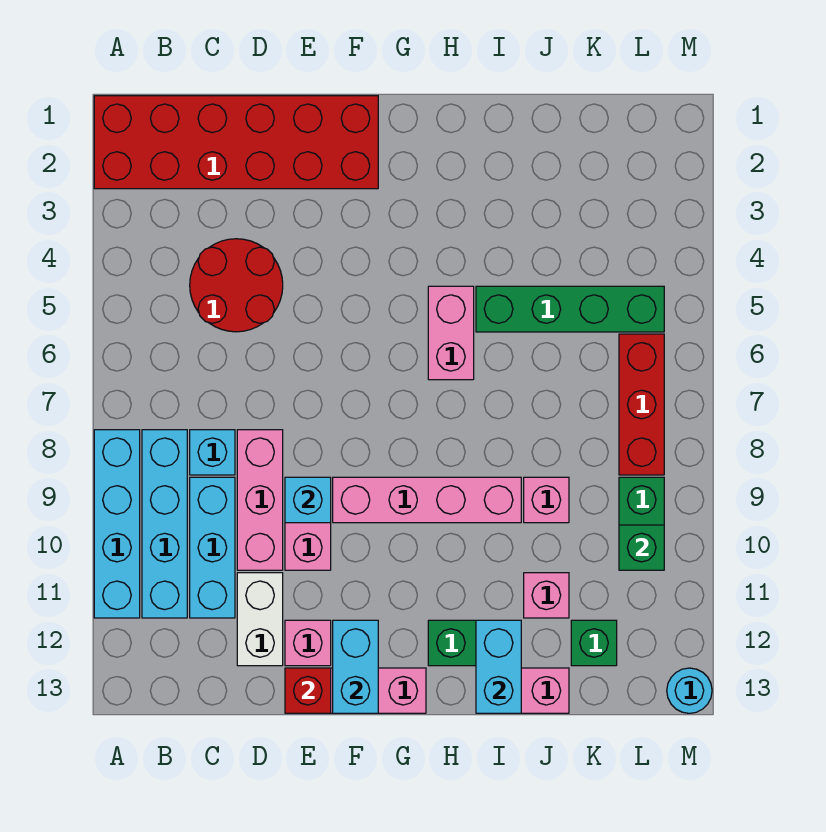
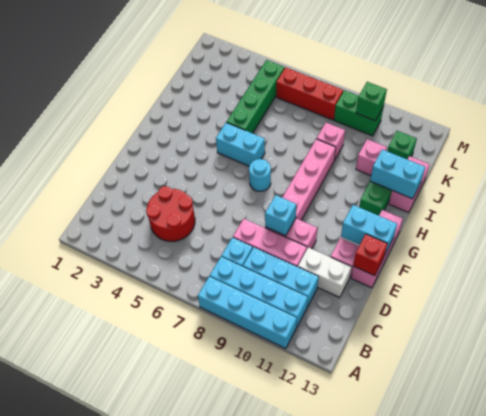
red 2x6 brick [94,96,378,189] -> none
pink 1x2 brick [428,286,474,380] -> cyan 1x2 brick [216,122,265,166]
cyan 1x1 round brick [667,668,712,713] -> cyan 1x1 round brick moved to [249,159,271,191]

